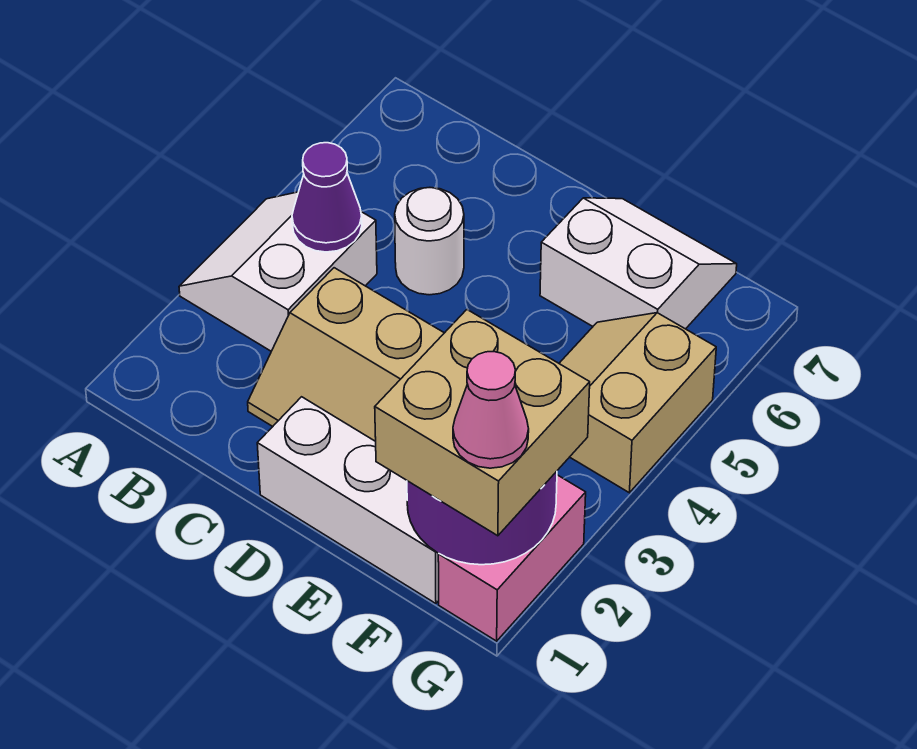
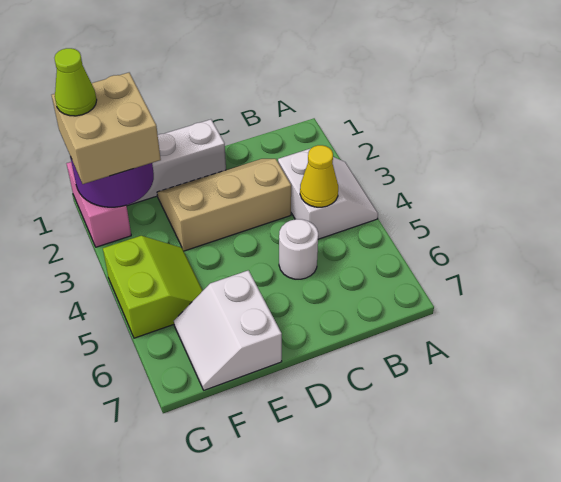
purple 1x1 cone [292,143,362,252] -> yellow 1x1 cone [300,145,338,207]
white 2x2 slope [540,198,737,329] -> white 2x2 slope turned to [174,270,282,390]
tan 2x2 slope [559,313,716,493] -> lime 2x2 slope [103,236,203,338]
pink 1x1 cone [453,352,529,468] -> lime 1x1 cone [54,48,97,116]

